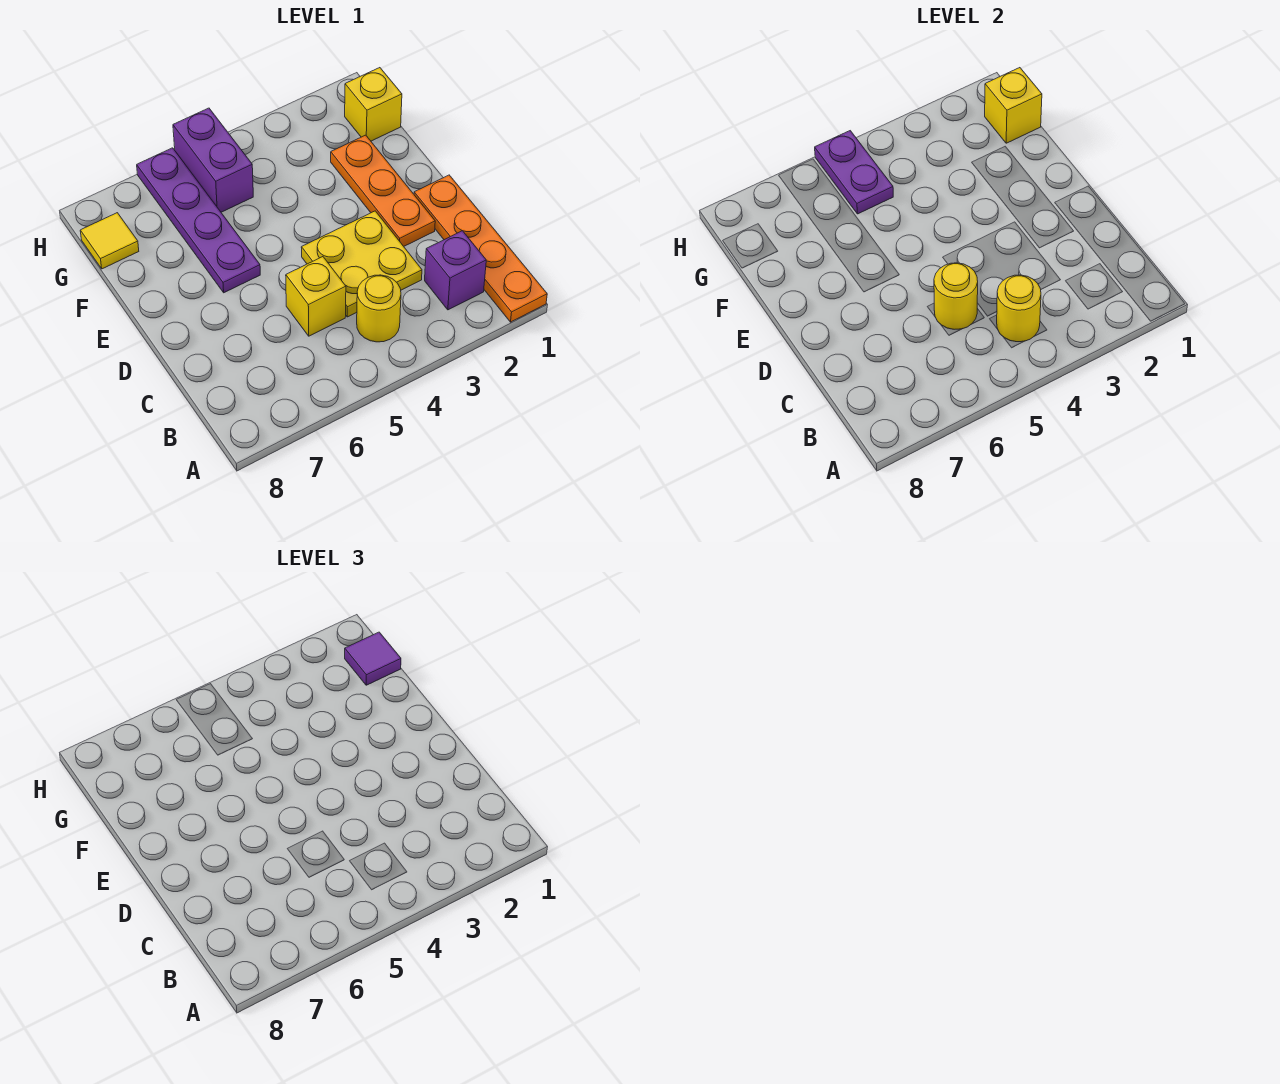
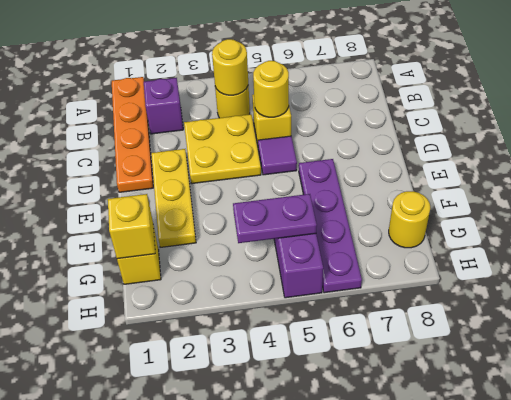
orange 1x3 plate [331,135,435,246] -> yellow 1x3 plate [151,149,196,247]
purple 1x1 tile [345,632,401,685] -> purple 1x1 tile moved to [258,136,297,175]
purple 1x2 plate [815,131,893,214] -> purple 1x2 plate turned to [233,194,317,243]
yellow 1x1 tile [80,213,139,269] -> yellow 1x1 round brick [389,191,430,248]

